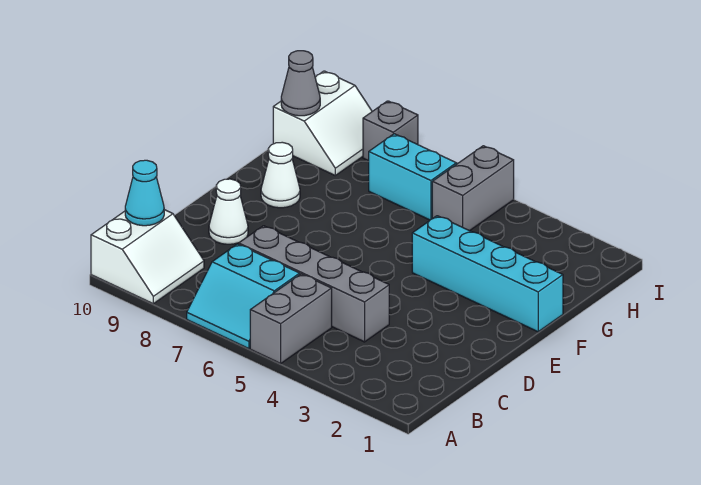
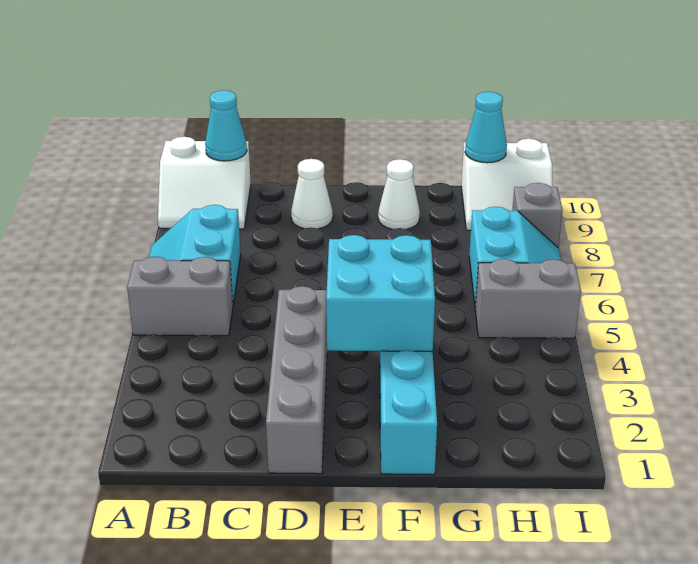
grey 1x4 brick [239,226,389,342] -> grey 1x4 brick moved to [266,286,327,474]
none -> cyan 2x2 brick [326,235,435,352]
grey 1x1 cone [281,51,320,116] -> cyan 1x1 cone [465,92,507,163]

